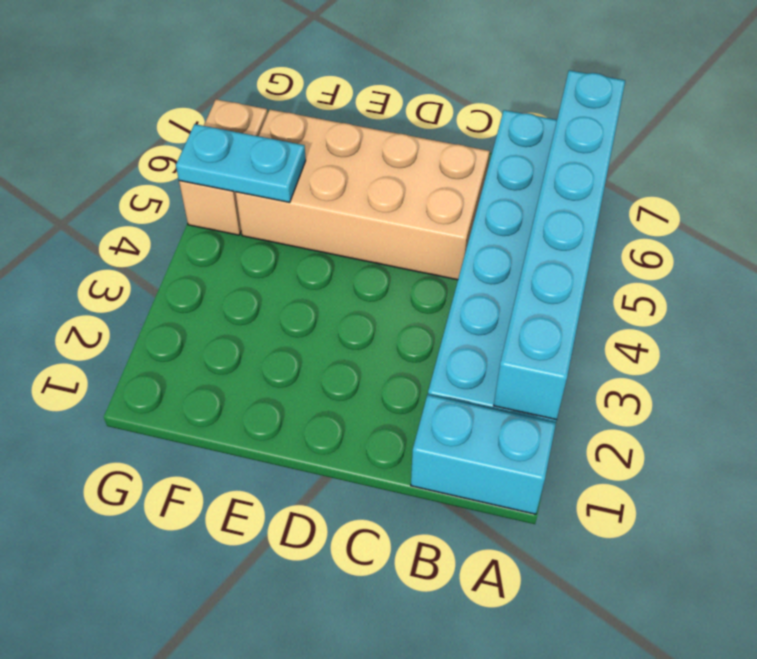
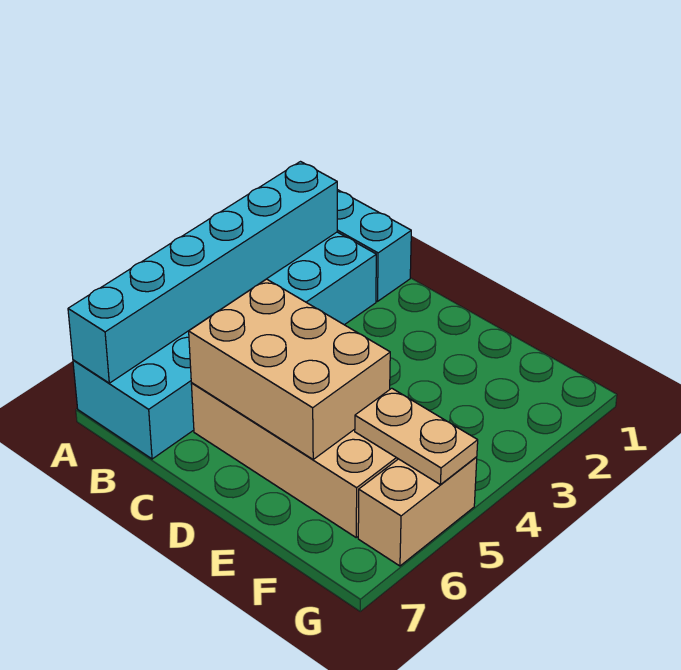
none -> tan 2x3 brick [189,279,390,459]
cyan 1x2 plate [176,124,306,202] -> tan 1x2 plate [355,388,478,485]

